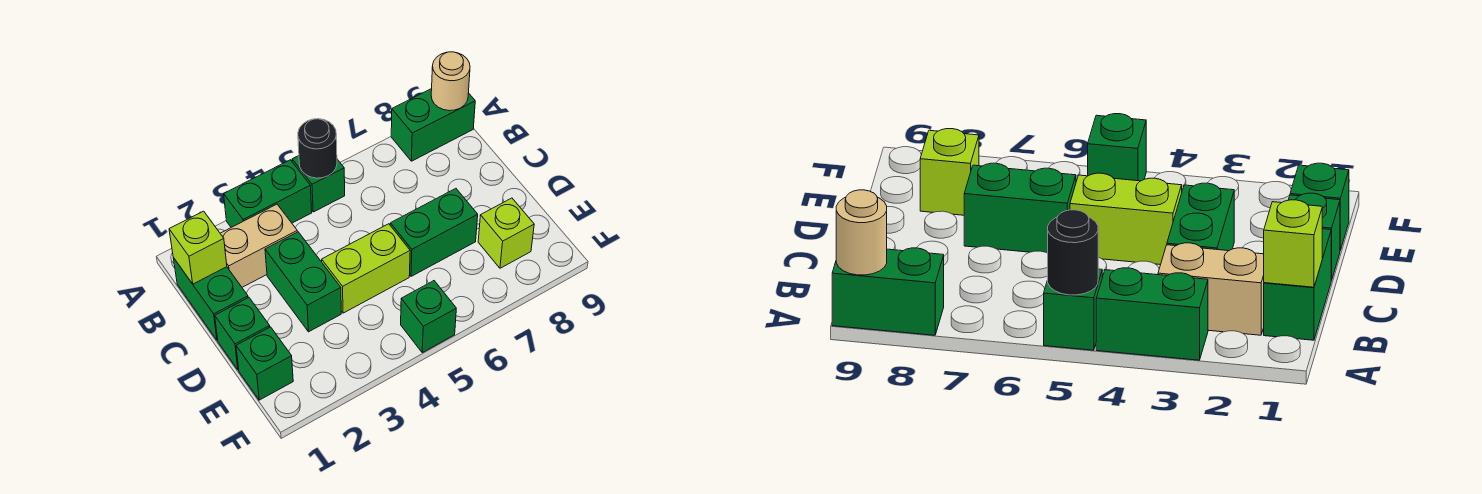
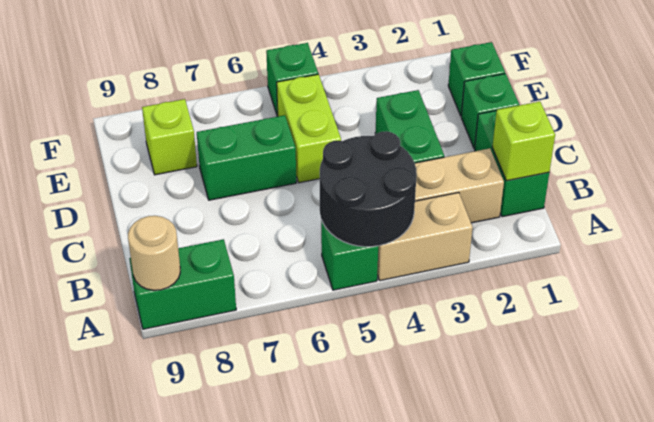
green 1x2 brick [224,160,312,227] -> tan 1x2 brick [377,193,473,281]
black 1x1 round brick [298,119,337,178] -> black 2x2 round brick [320,131,417,247]
lime 1x2 brick [322,224,410,313] -> lime 1x2 brick turned to [277,74,341,183]

